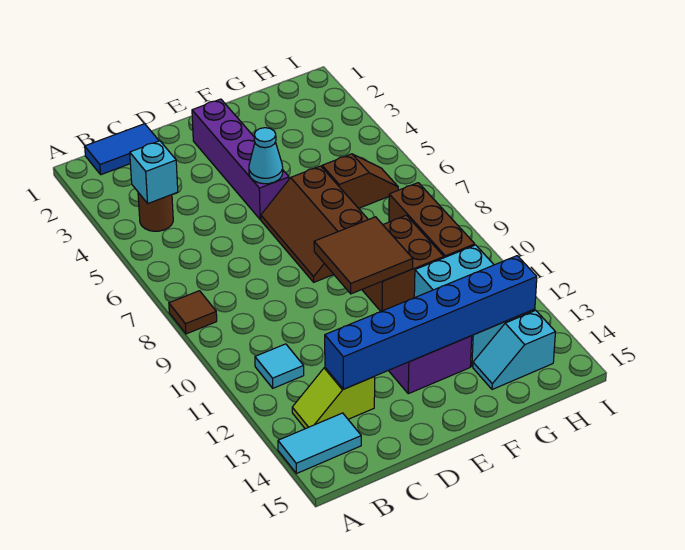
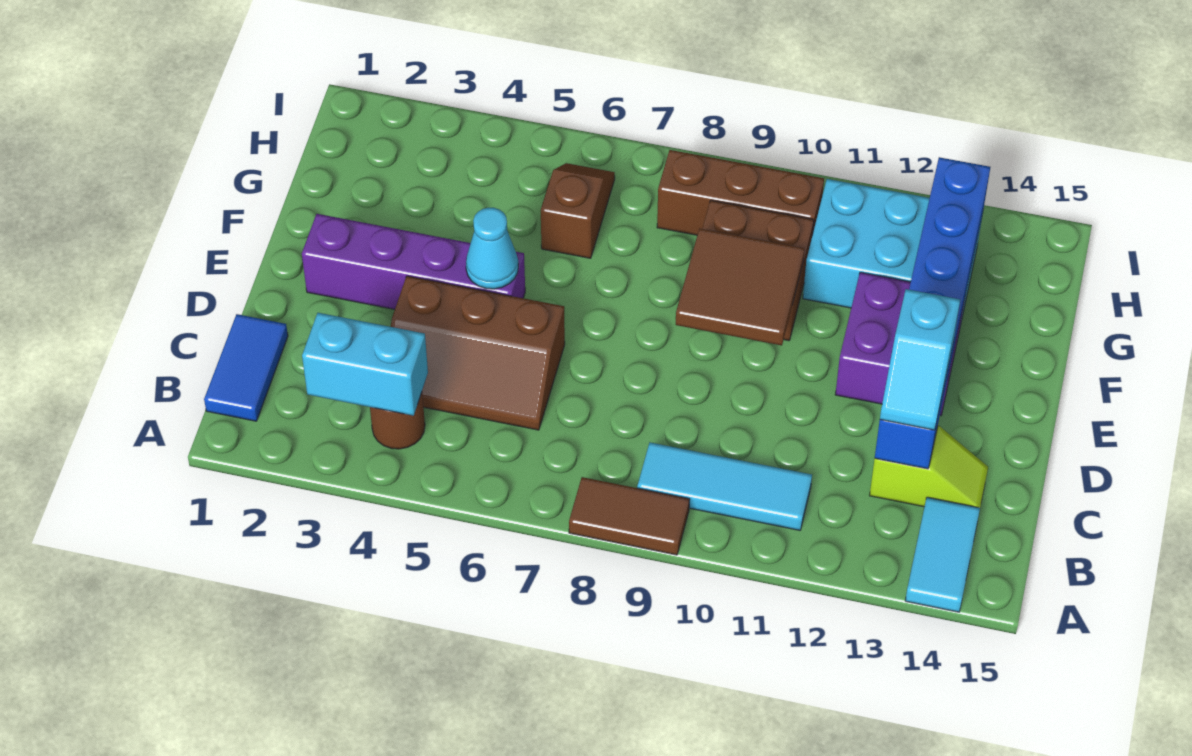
brown 1x1 tile [169,291,217,334] -> brown 1x2 tile [569,477,690,555]
cyan 1x1 brick [130,141,178,203] -> cyan 1x2 brick [302,313,428,416]
cyan 1x1 tile [255,344,304,388] -> cyan 1x3 tile [637,443,812,530]
lime 1x2 slope [292,368,375,429] -> lime 1x2 slope turned to [870,426,988,508]
brown 2x3 slope [261,166,368,282] -> brown 2x3 slope moved to [391,276,565,430]
cyan 1x2 slope [473,310,555,390] -> cyan 1x2 slope moved to [880,289,960,430]

